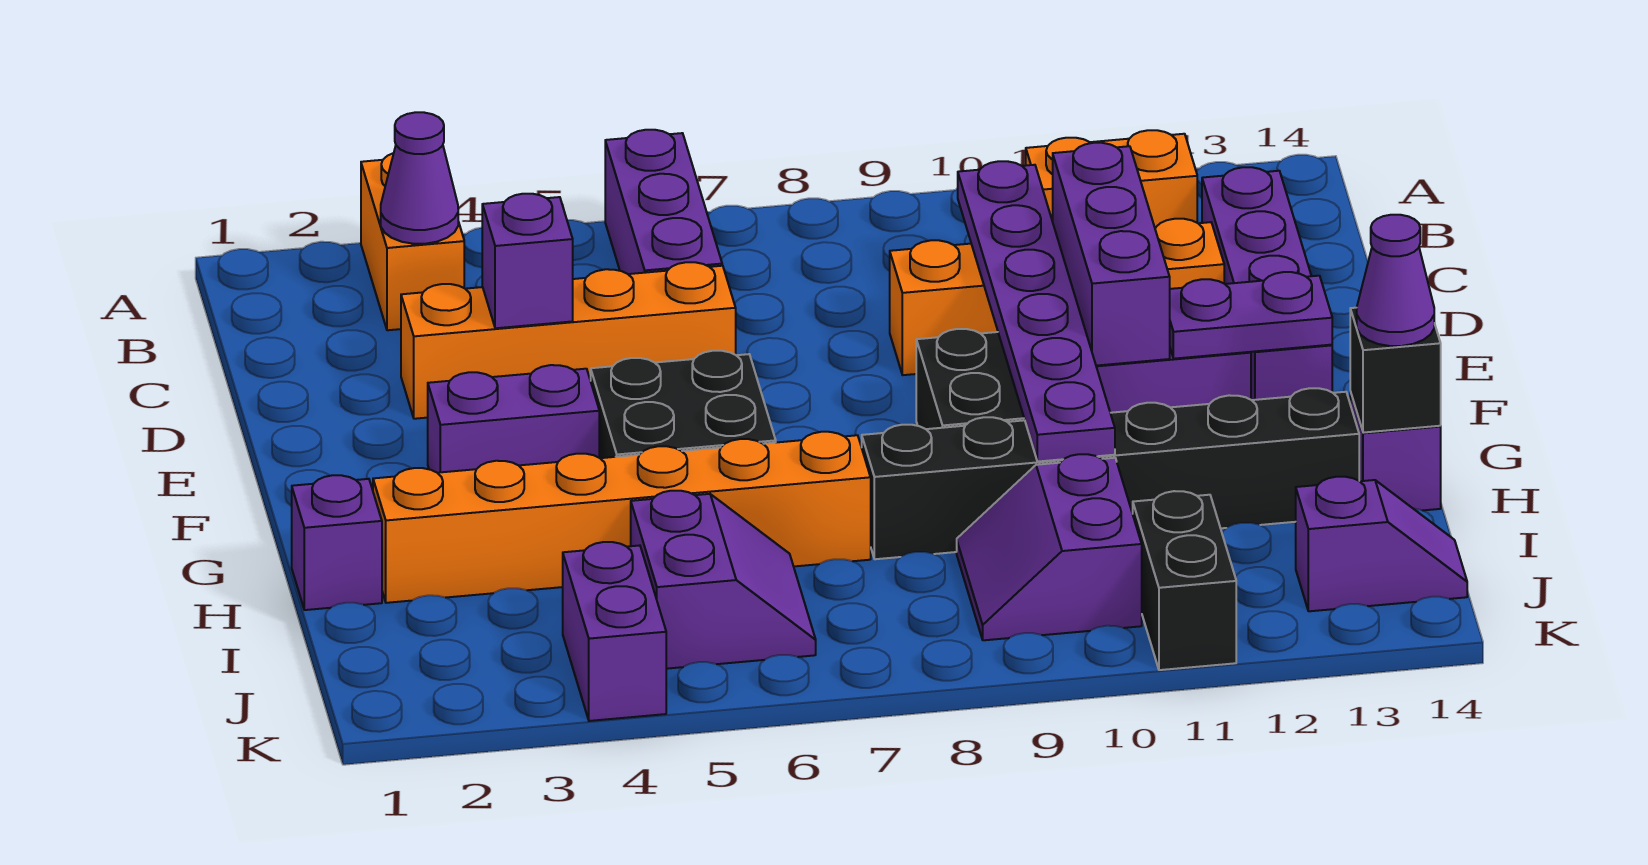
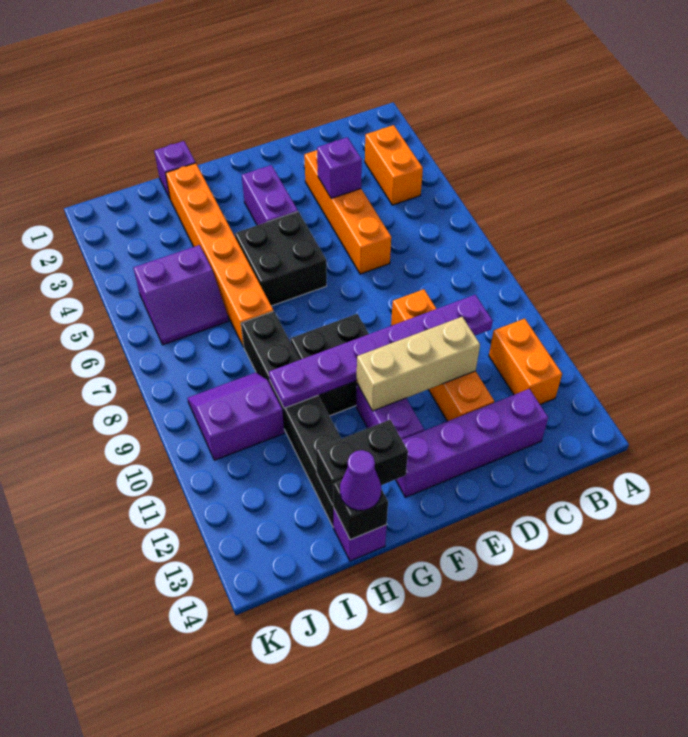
orange 1x2 brick [361,153,464,330] -> orange 1x2 brick turned to [365,125,423,205]
purple 1x3 brick [605,130,722,274] -> none
purple 1x1 cone [381,112,458,244] -> none
purple 1x3 brick [1053,143,1170,366] -> tan 1x3 brick [357,317,480,411]
purple 1x2 plate [1170,272,1332,359] -> none
purple 1x2 brick [563,542,666,721] -> none
black 1x2 brick [1133,491,1236,670] -> black 1x2 brick moved to [316,420,408,505]
purple 1x2 slope [1296,477,1467,611] -> none

